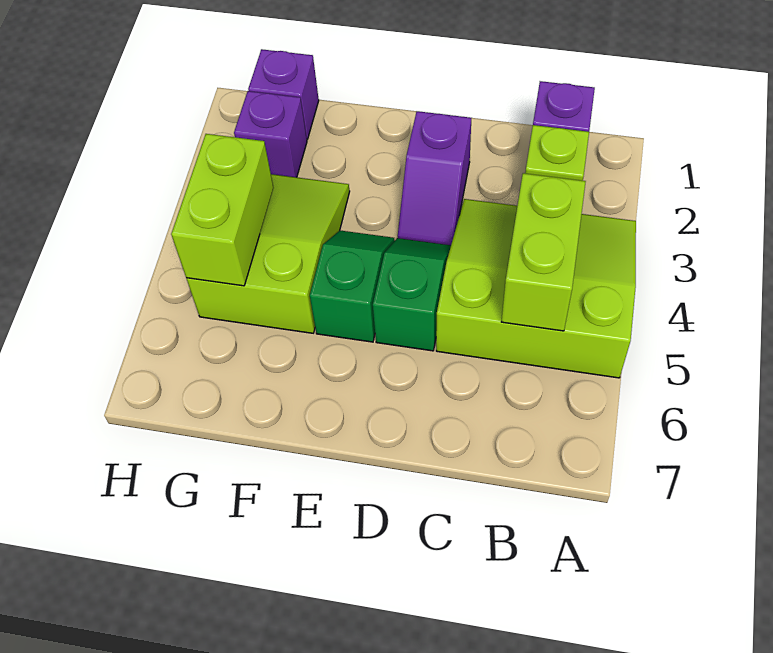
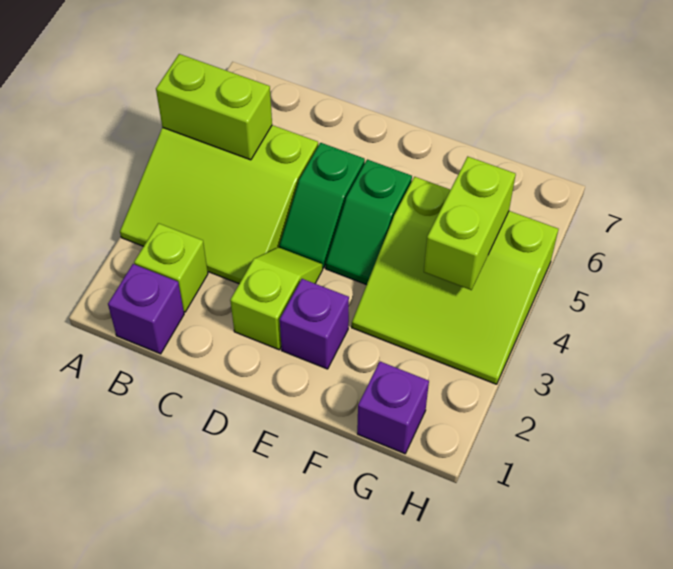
lime 1x2 brick [501,173,586,331] -> lime 1x2 brick turned to [156,54,272,160]
purple 1x2 slope [398,111,471,245] -> lime 1x2 slope [230,247,323,350]
lime 2x3 slope [186,174,350,333] -> lime 3x3 slope [352,177,558,384]
purple 1x1 brick [234,91,307,177] -> purple 1x1 brick moved to [280,279,349,369]

